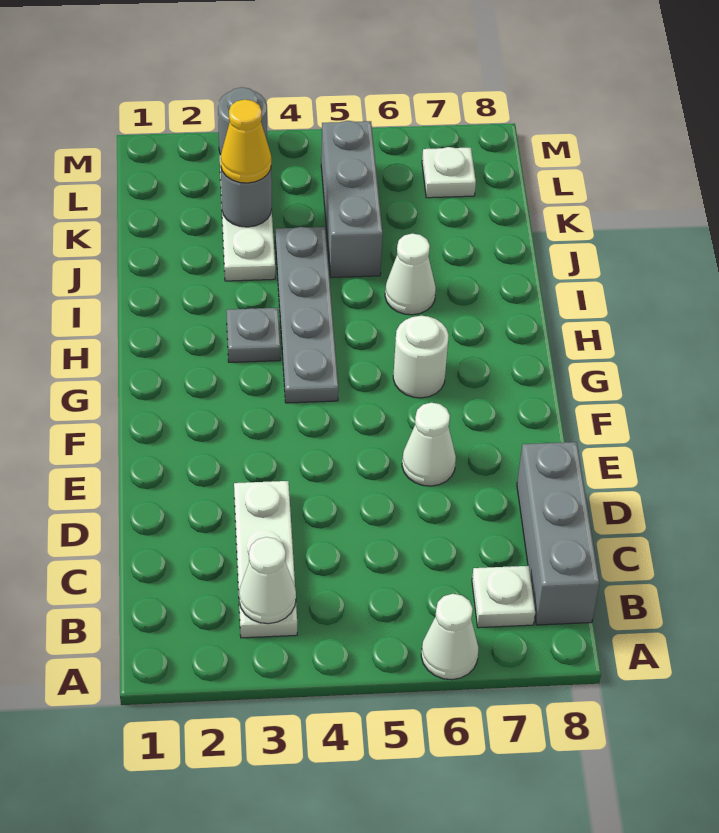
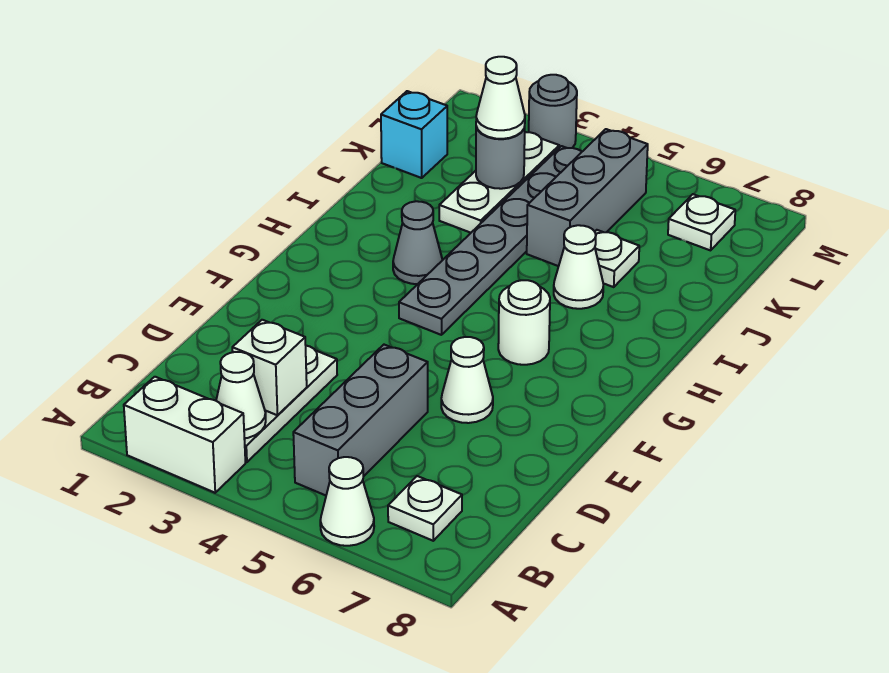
none -> white 1x2 brick [124,377,245,493]
grey 1x3 brick [517,442,599,625] -> grey 1x3 brick moved to [293,345,428,495]
none -> white 1x1 brick [232,320,307,415]
grey 1x4 plate [275,227,338,403] -> grey 1x6 plate [399,146,582,335]
grey 1x1 plate [226,308,280,362] -> grey 1x1 cone [393,201,442,284]
none -> white 1x1 plate [595,230,639,287]
none -> cyan 1x1 brick [381,91,447,178]
yellow 1x1 cone [221,100,271,183] -> white 1x1 cone [476,57,525,139]

